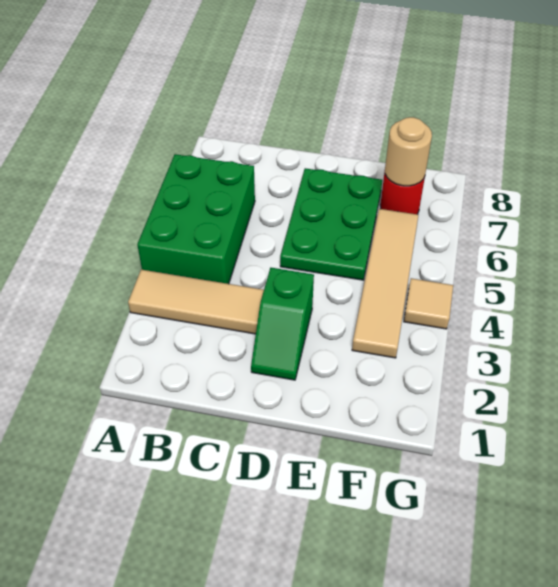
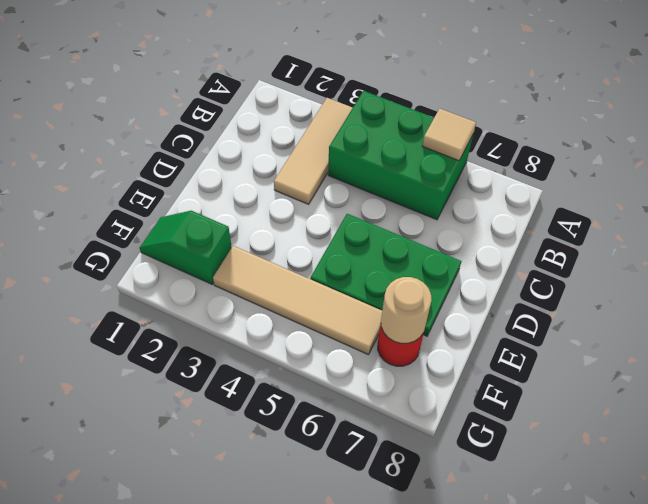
green 1x2 slope [251,268,314,380] -> green 1x2 slope moved to [140,211,232,284]
tan 1x1 tile [404,278,453,329] -> tan 1x1 tile moved to [422,108,476,161]

